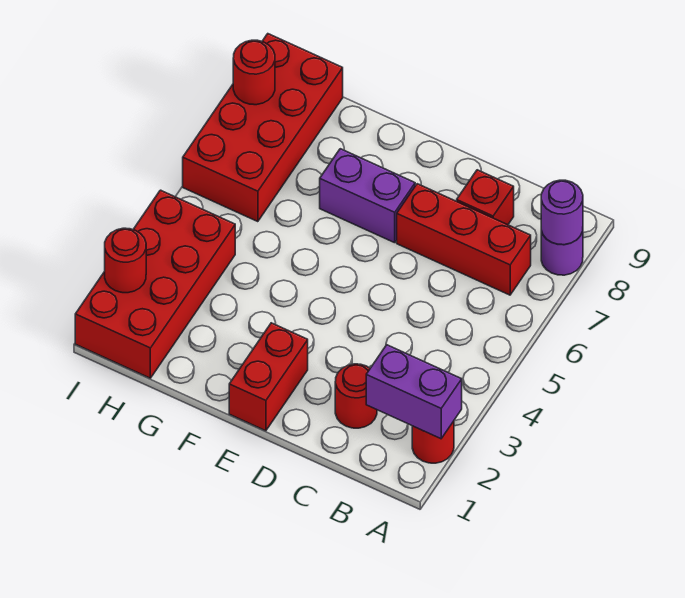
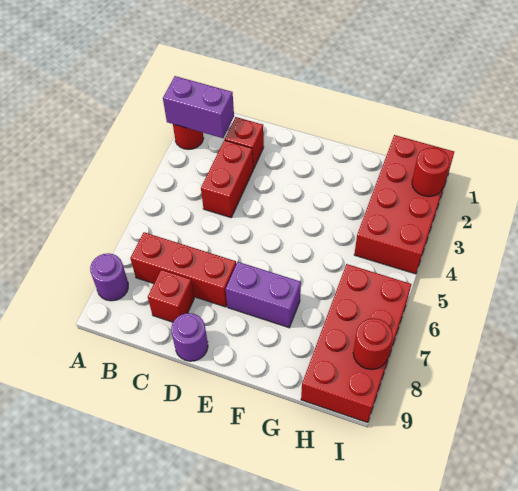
purple 1x1 round brick [541,180,583,245] -> purple 1x1 round brick moved to [171,313,208,361]
red 1x1 round brick [335,364,377,428] -> red 1x1 brick [225,117,264,169]
red 1x2 brick [229,323,308,431] -> red 1x2 brick moved to [201,140,253,218]

